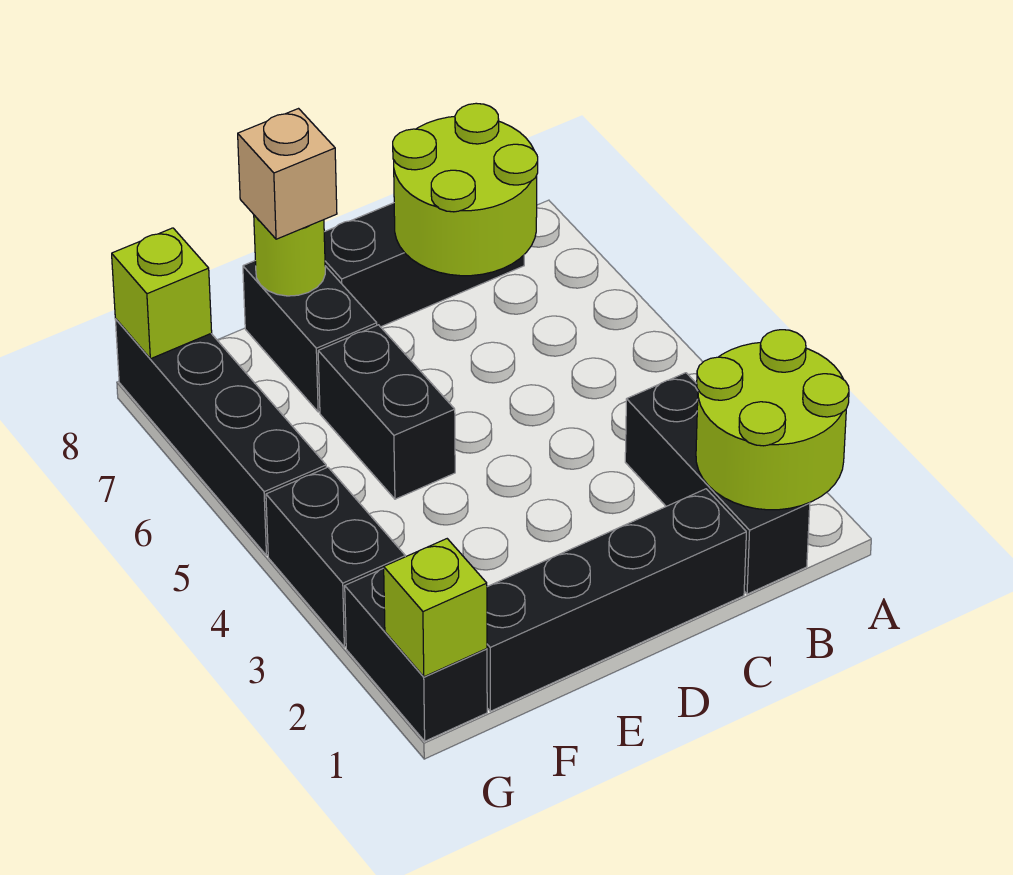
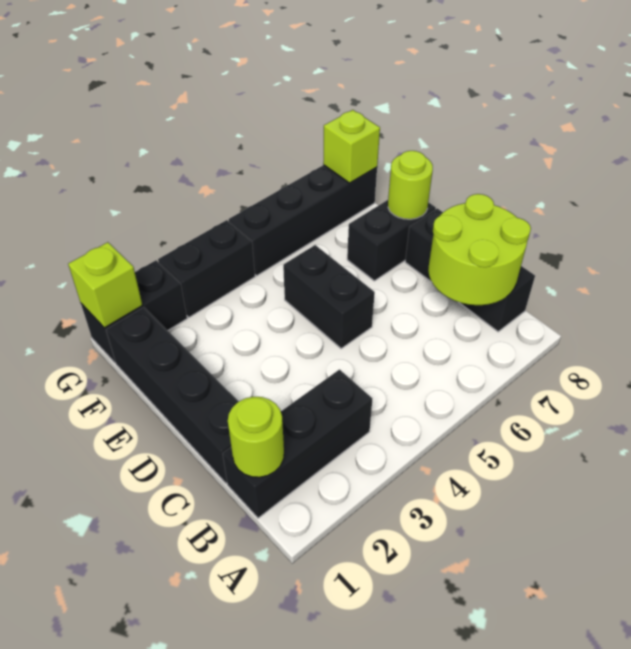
lime 2x2 round brick [696,330,849,510] -> lime 1x1 round brick [228,397,284,477]
black 1x2 brick [318,325,455,499] -> black 1x2 brick turned to [283,245,375,348]
tan 1x1 brick [238,109,337,239] -> none

